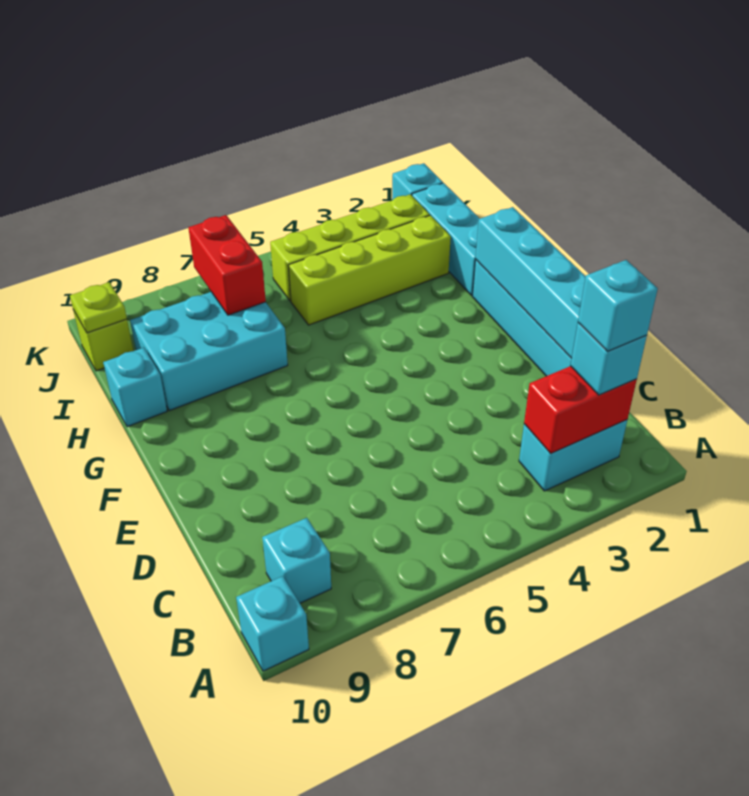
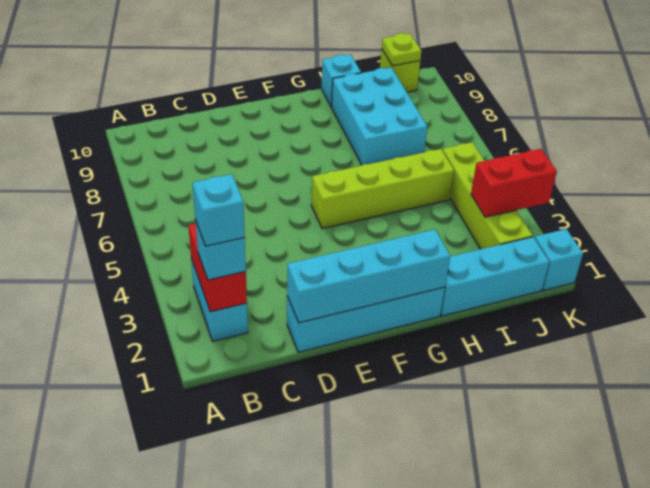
cyan 1x1 brick [236,576,309,671] -> none
cyan 1x1 brick [262,518,331,603] -> none
lime 1x4 brick [288,215,451,325] -> lime 1x4 brick turned to [311,149,454,228]
red 1x2 brick [188,215,266,315] -> red 1x2 brick moved to [471,149,557,217]

